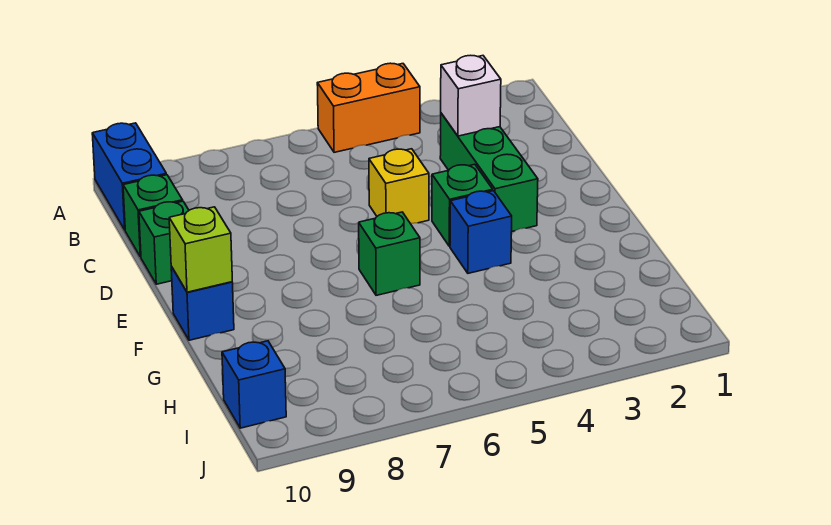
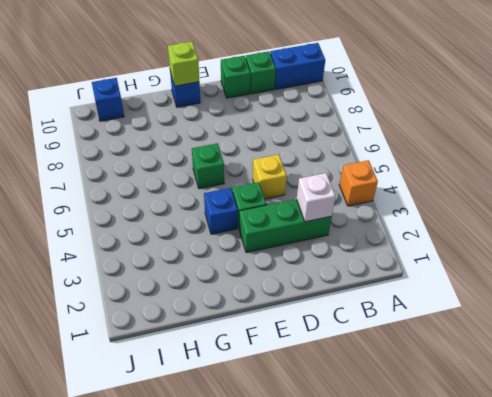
orange 1x2 brick [317,63,420,152] -> orange 1x1 brick [339,160,378,206]

